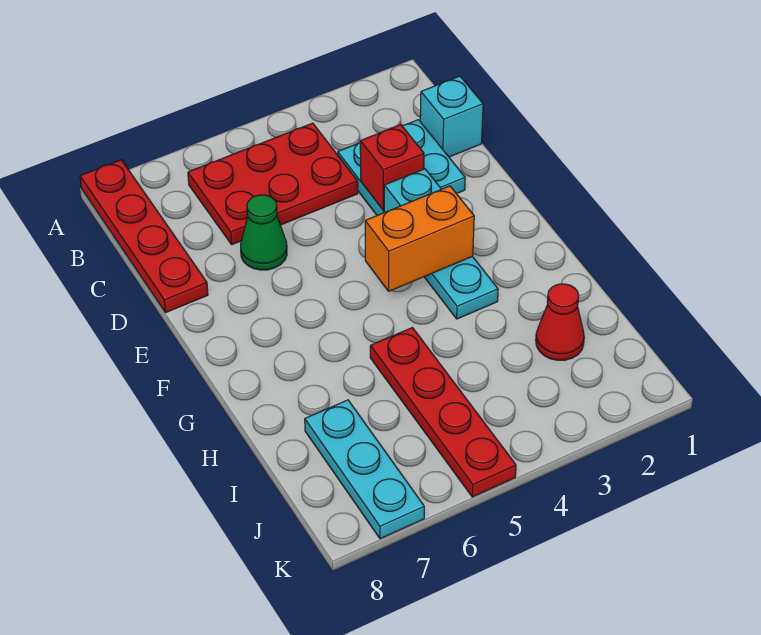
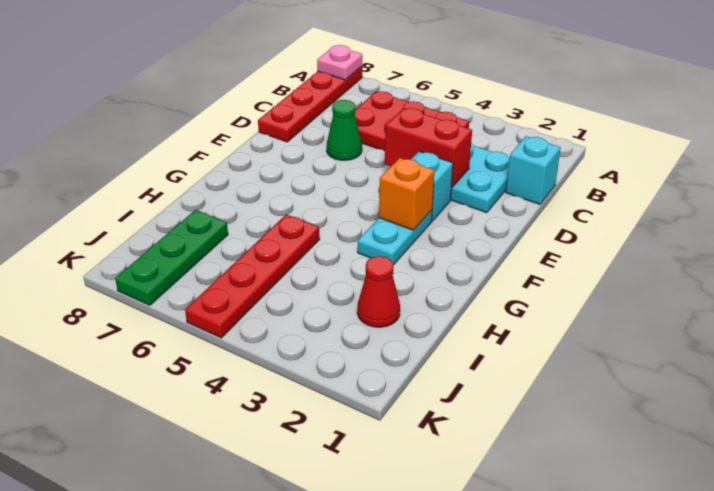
none -> pink 1x1 plate [317,45,362,80]
red 1x1 brick [360,125,424,210] -> red 1x2 brick [385,108,472,187]
orange 1x2 brick [365,186,474,291] -> orange 1x1 brick [379,158,434,230]
cyan 1x3 plate [305,400,424,539] -> green 1x3 plate [115,210,228,305]

